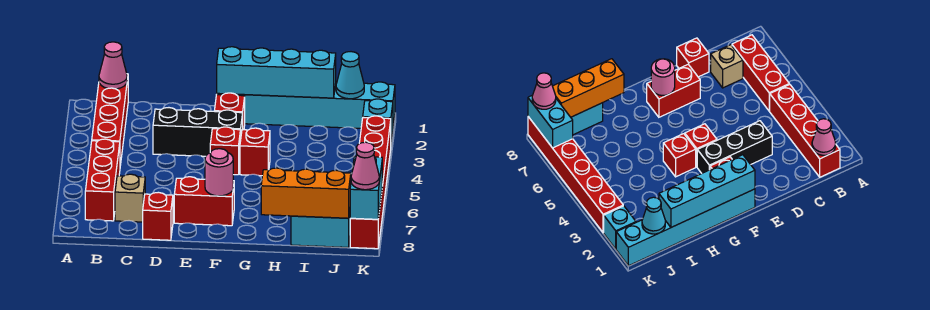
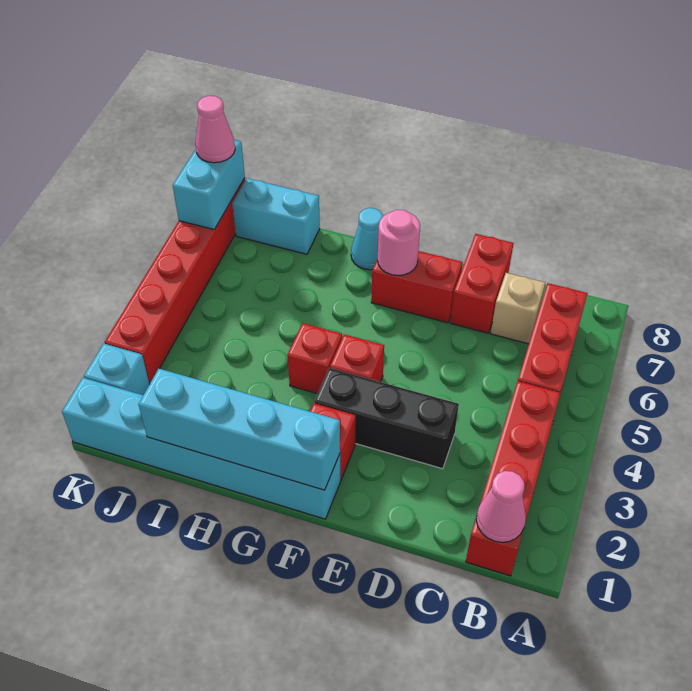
red 1x1 brick [143,192,173,240] -> red 1x2 brick [450,234,514,333]
orange 1x3 brick [261,168,351,218] -> none
cyan 1x1 cone [336,52,364,99] -> cyan 1x1 cone moved to [351,208,383,270]

